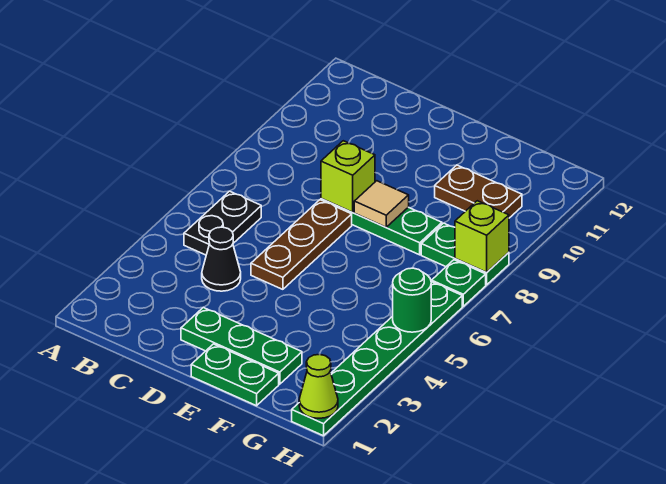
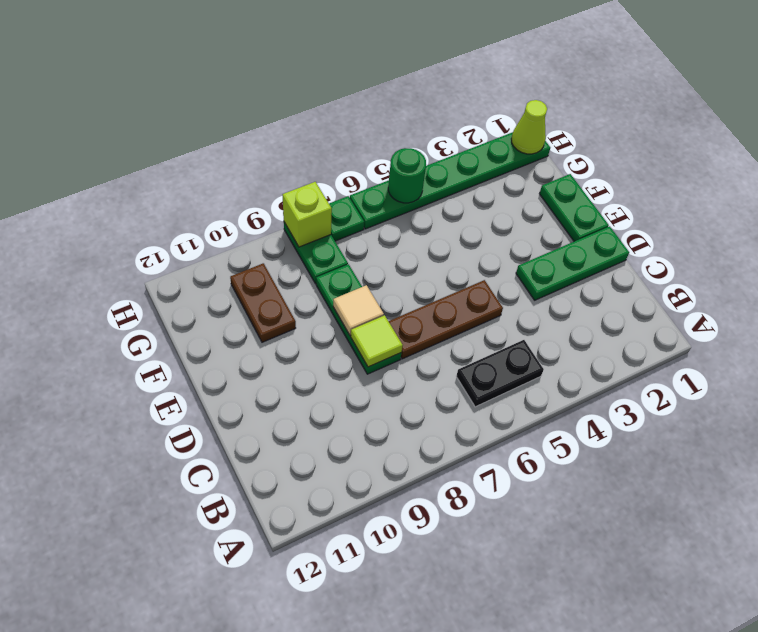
black 1x1 cone [202,227,241,291] -> none
green 1x3 plate [181,307,302,384] -> green 1x3 plate turned to [516,226,629,300]
lime 1x1 brick [321,141,375,212] -> lime 1x1 tile [351,315,403,367]

